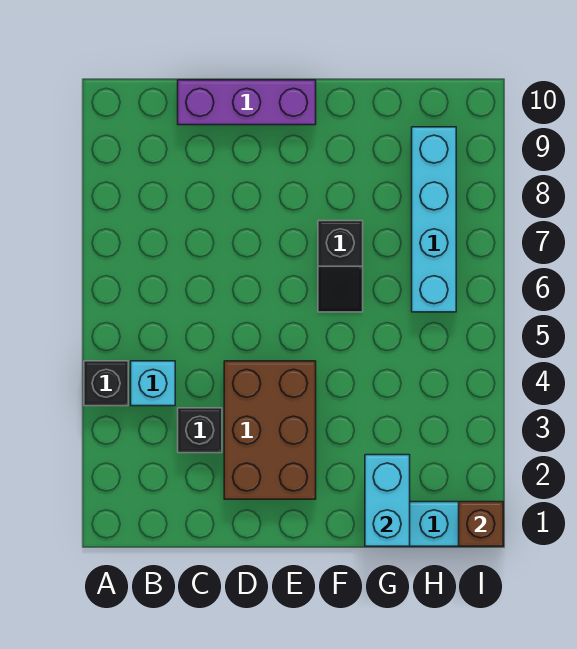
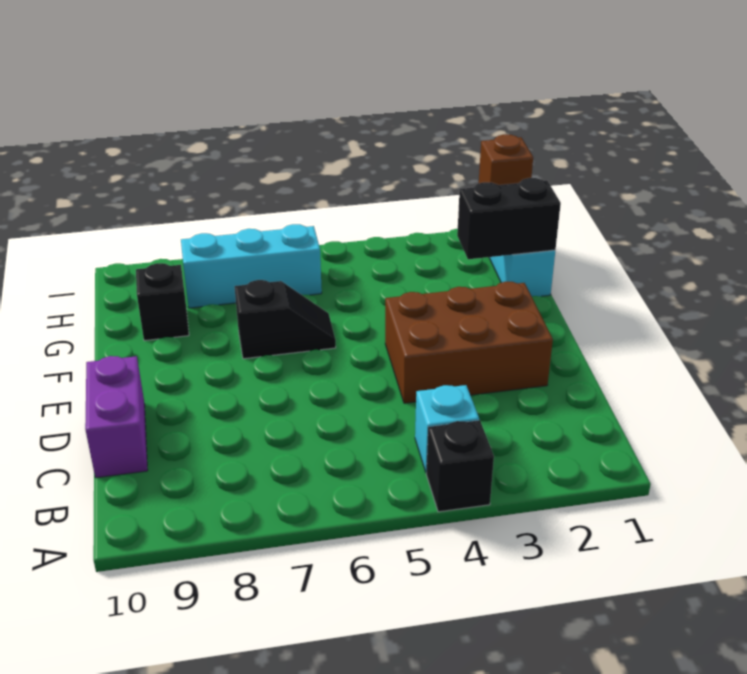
black 1x1 brick [178,408,222,453] -> black 1x1 brick moved to [136,263,189,341]
purple 1x3 brick [178,80,316,125] -> purple 1x2 brick [85,356,148,478]
cyan 1x2 brick [365,455,410,546] -> black 1x2 brick [457,178,561,259]
cyan 1x4 brick [412,127,456,312] -> cyan 1x3 brick [181,224,322,308]

